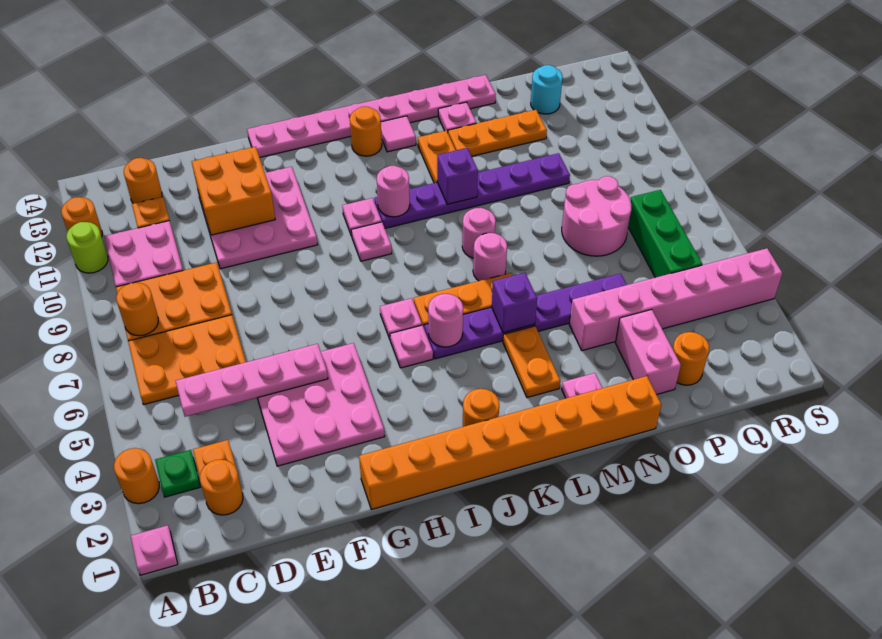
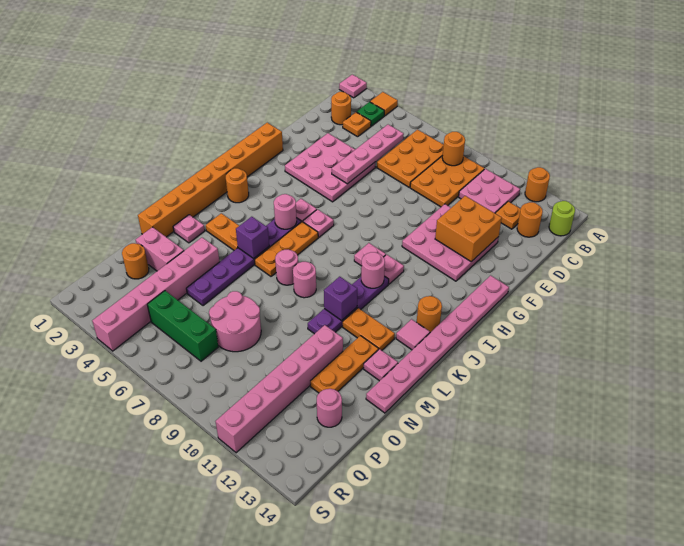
orange 1x1 round brick [114,448,159,504] -> orange 1x1 tile [370,92,398,116]
lime 1x1 round brick [66,222,108,273] -> lime 1x1 round brick moved to [549,201,575,236]
purple 1x6 plate [374,153,570,228] -> purple 1x4 plate [308,276,389,334]
none -> pink 1x6 brick [215,325,343,453]
cyan 1x1 round brick [531,65,563,114] -> pink 1x1 round brick [317,389,342,427]

